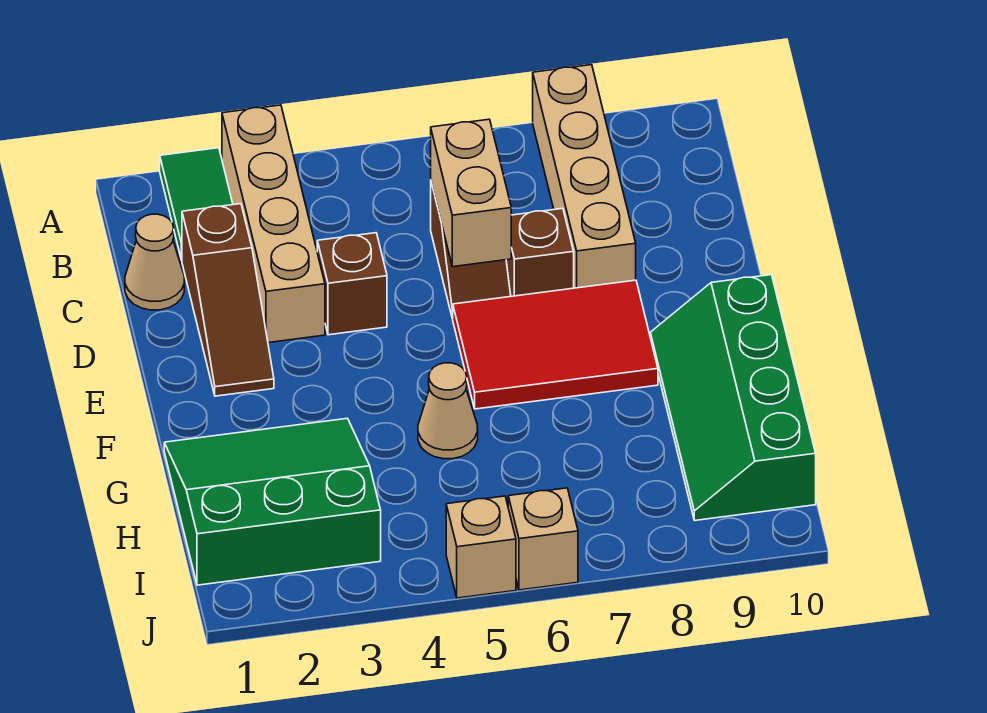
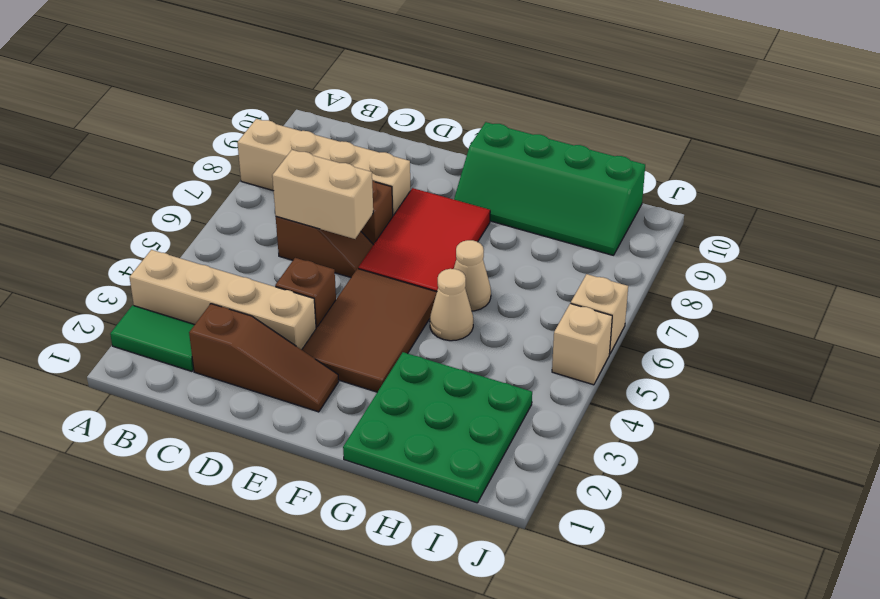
tan 1x1 cone [125,214,184,310] -> tan 1x1 cone moved to [454,240,491,311]
none -> brown 2x3 tile [302,269,437,392]
green 3x3 slope [164,418,381,585] -> green 3x3 plate [343,352,532,503]

